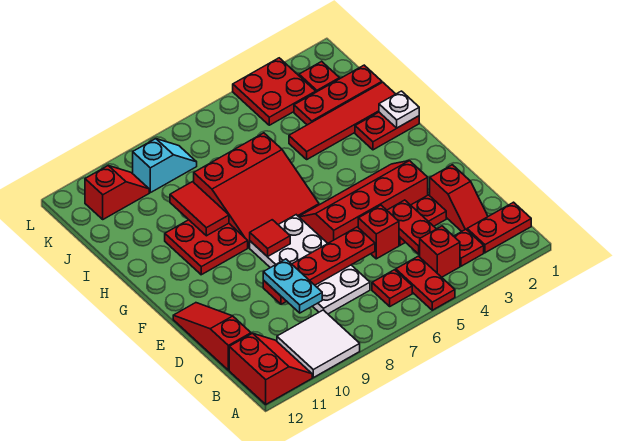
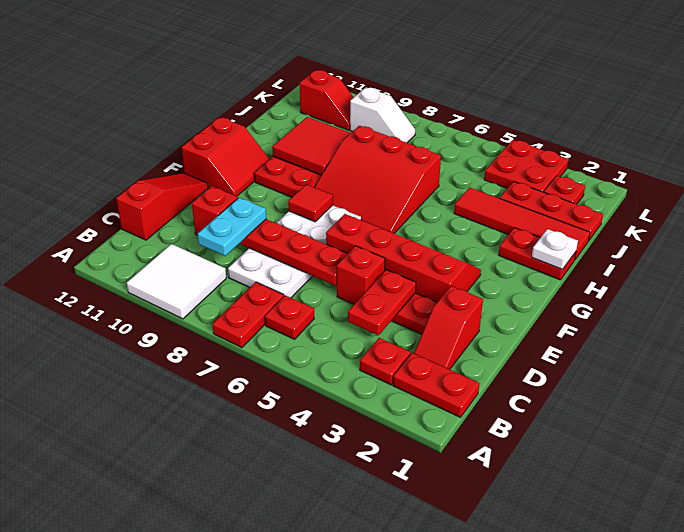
red 1x2 plate [396,256,455,310] -> red 1x2 plate moved to [212,282,284,348]
red 2x2 slope [229,333,312,404] -> red 2x2 slope moved to [181,117,269,196]
red 1x1 brick [420,226,460,277] -> red 1x1 brick moved to [192,186,238,235]
red 1x2 tile [170,182,229,236] -> red 2x2 tile [272,117,350,175]
cyan 1x2 slope [133,139,197,193] -> white 1x2 slope [350,87,415,143]

